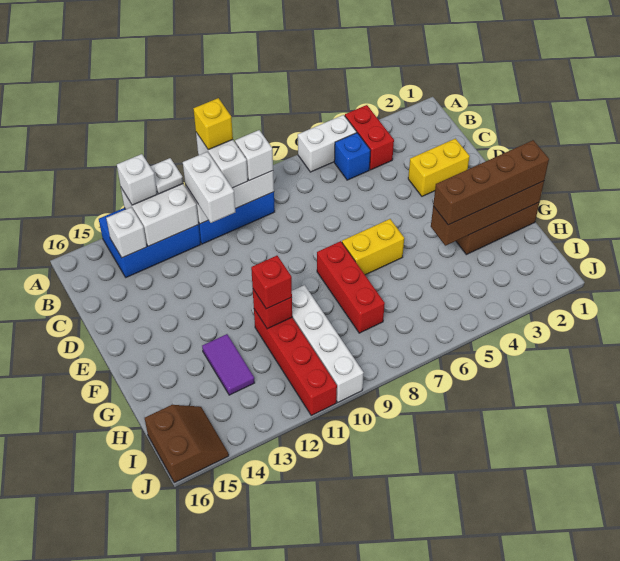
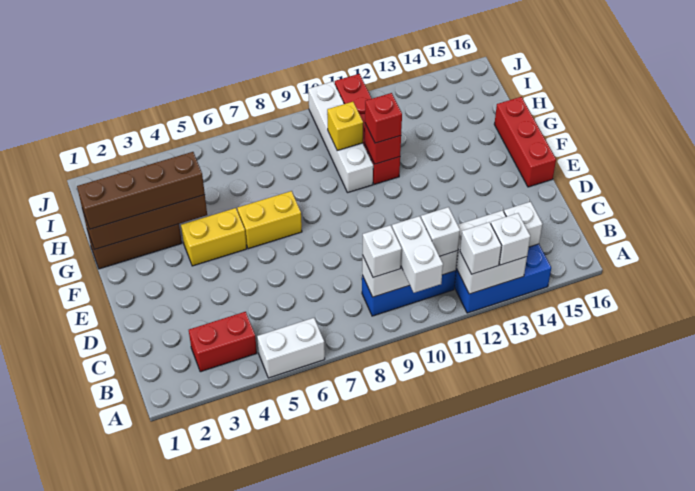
red 1x2 brick [345,105,394,170] -> red 1x2 brick turned to [189,312,257,372]
yellow 1x1 brick [194,98,233,150] -> yellow 1x1 brick moved to [327,102,363,151]
white 1x1 plate [150,158,183,194] -> white 1x1 brick [460,222,501,274]
blue 1x1 brick [334,133,371,180] -> none
white 1x2 brick [183,152,236,223] -> white 1x1 brick [421,207,460,256]
yellow 1x2 brick [408,139,470,196] -> yellow 1x2 brick moved to [181,208,247,266]
red 1x3 brick [317,241,385,333] -> red 1x3 brick moved to [494,97,556,187]
purple 1x2 tile [202,334,255,395] -> none
brown 2x2 slope [145,405,229,483] -> none

